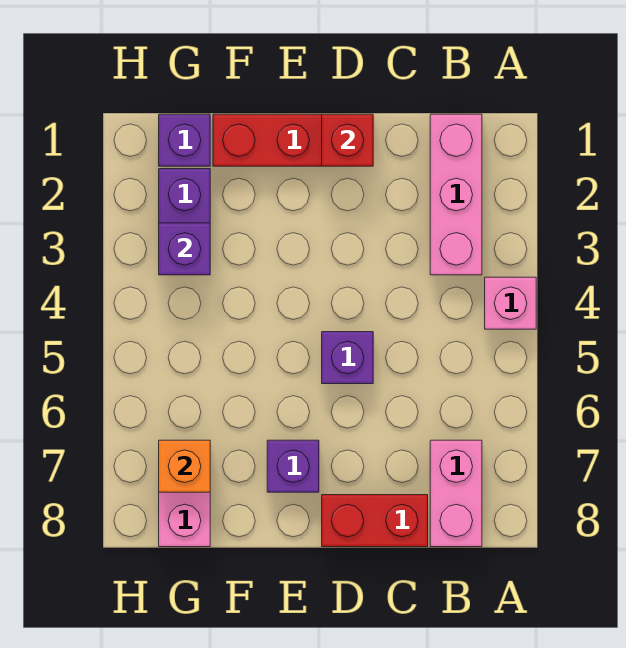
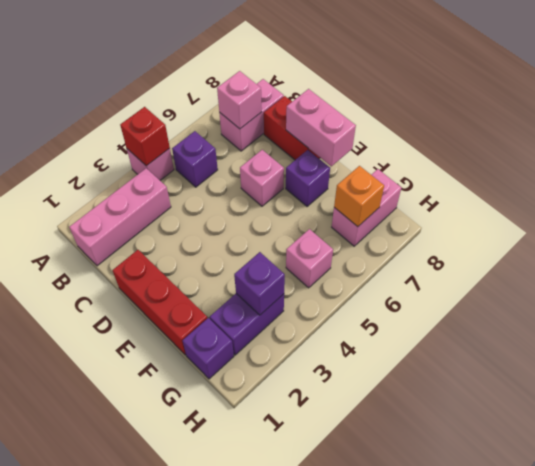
none -> pink 1x1 brick [217,71,262,129]
red 1x1 brick [322,114,373,166] -> red 1x1 brick moved to [120,107,170,166]
purple 1x1 brick [322,332,373,384] -> purple 1x1 brick moved to [172,131,218,187]
none -> pink 1x1 brick [240,150,284,206]
none -> pink 1x2 brick [286,89,356,166]
none -> pink 1x1 brick [286,229,333,288]

